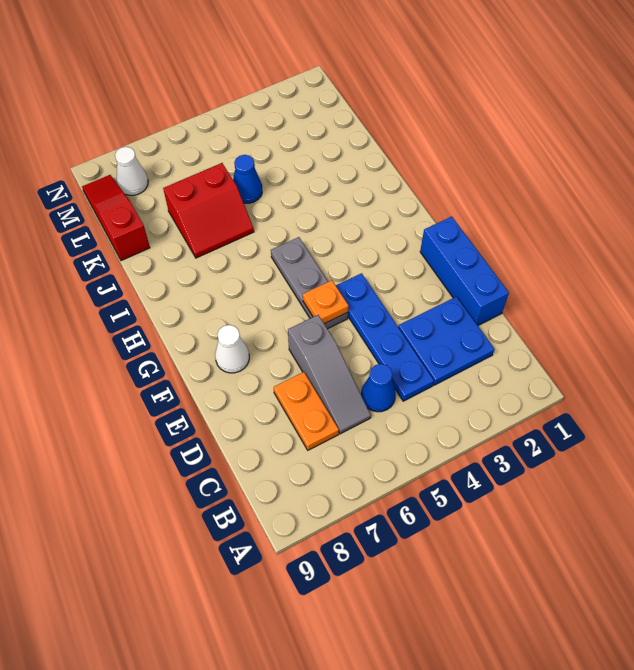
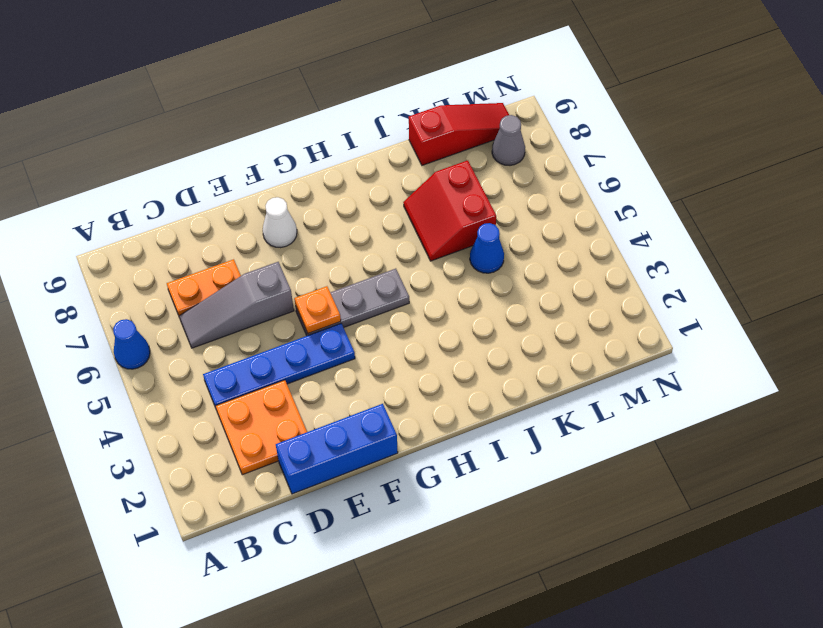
blue 2x2 plate [398,297,494,385] -> orange 2x2 plate [216,380,307,475]
blue 1x1 cone [361,364,396,412] -> blue 1x1 cone moved to [113,319,150,369]
white 1x1 cone [115,147,148,195] -> grey 1x1 cone [492,115,525,165]

